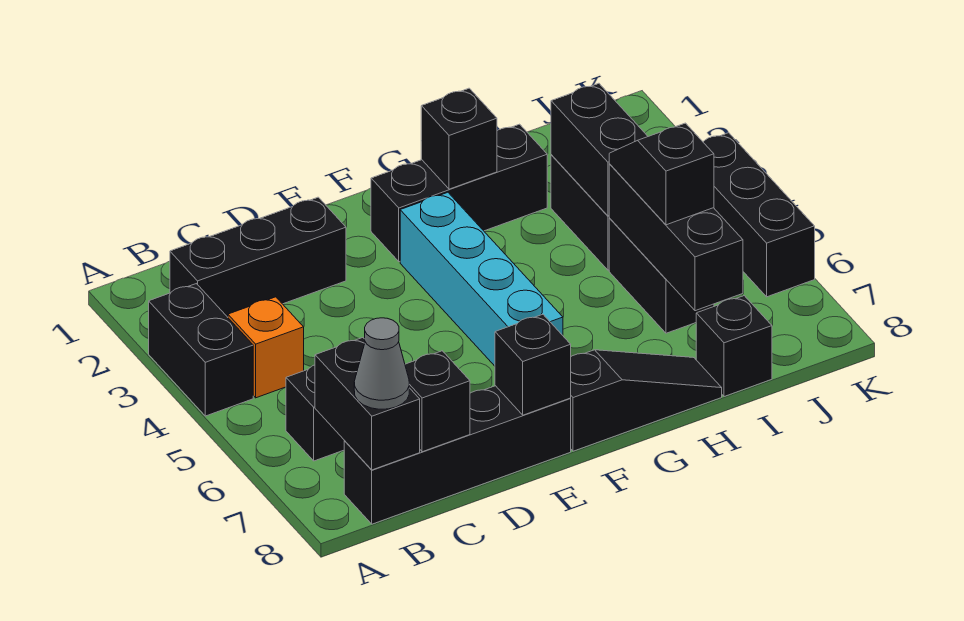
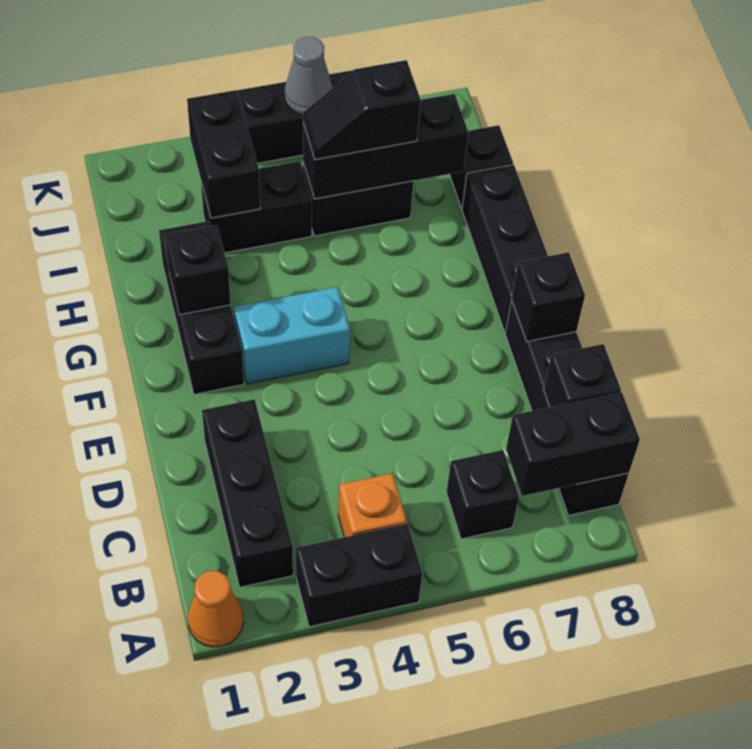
none -> orange 1x1 cone [188,571,244,647]
grey 1x1 cone [354,318,409,409] -> grey 1x1 cone moved to [285,37,333,114]
cyan 1x4 brick [400,192,563,366] -> cyan 1x2 brick [234,287,350,384]
black 1x3 slope [570,350,722,451] -> black 1x3 brick [462,165,548,332]
black 1x2 brick [551,83,648,216] -> black 1x2 brick turned to [187,90,260,218]

